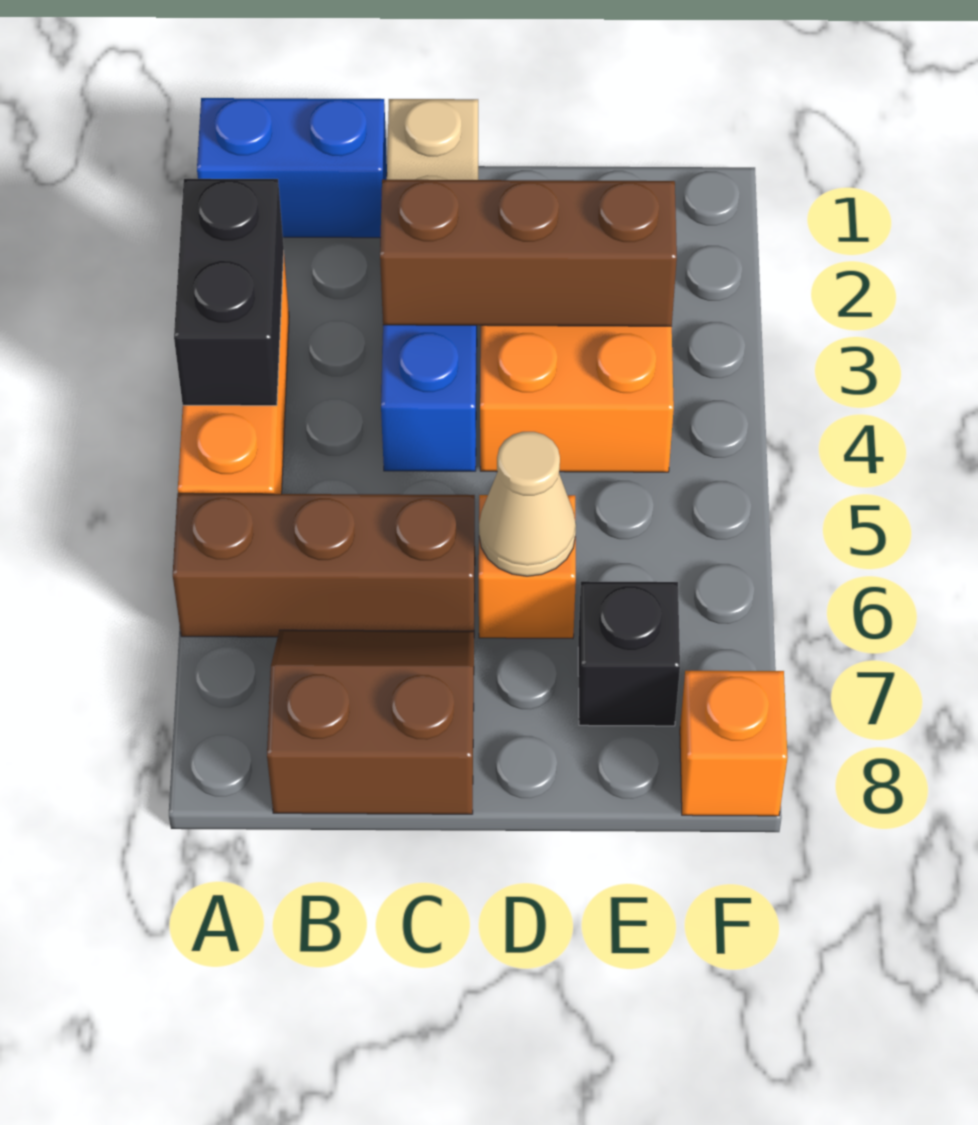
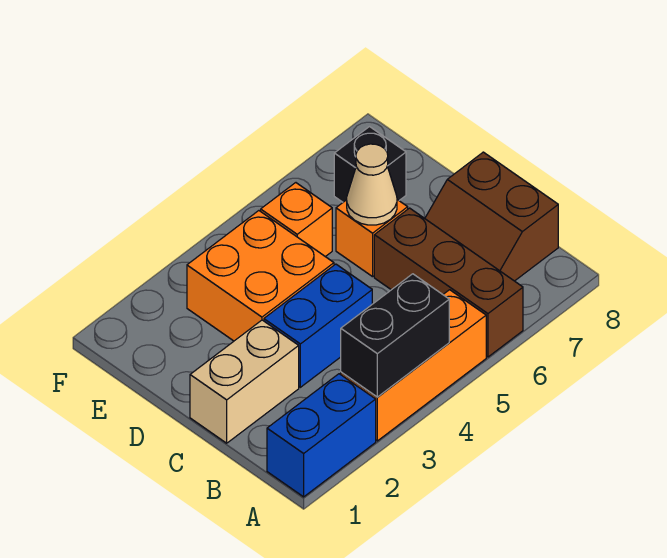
blue 1x2 brick [197,98,387,238] -> blue 1x2 brick turned to [267,374,376,497]
brown 1x3 brick [380,180,677,326] -> none
orange 1x1 brick [680,671,788,816] -> orange 1x1 brick moved to [261,183,332,257]

